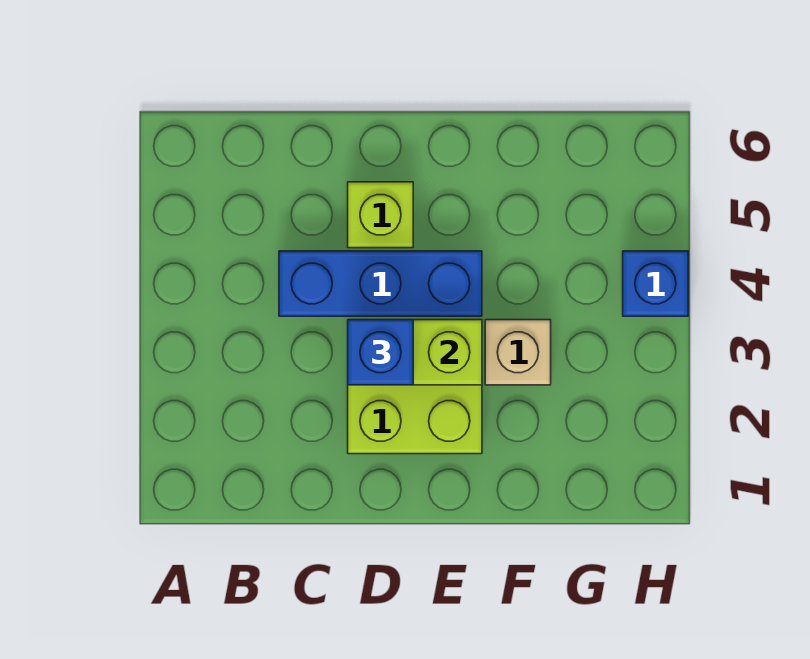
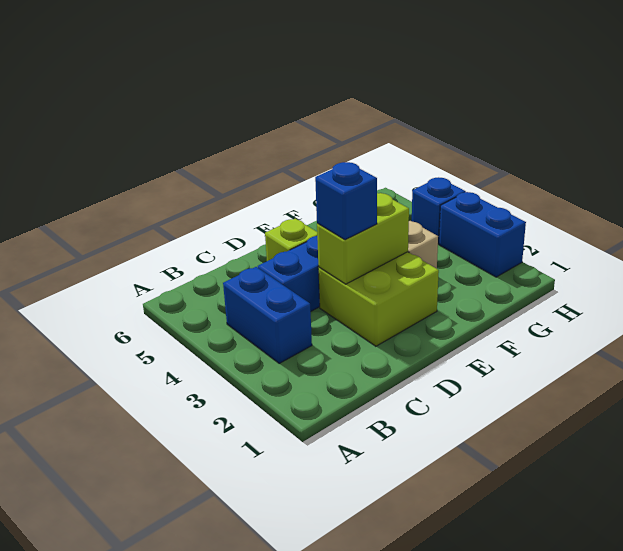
none -> blue 1x2 brick [223,267,312,363]
none -> blue 1x2 brick [439,192,526,277]

